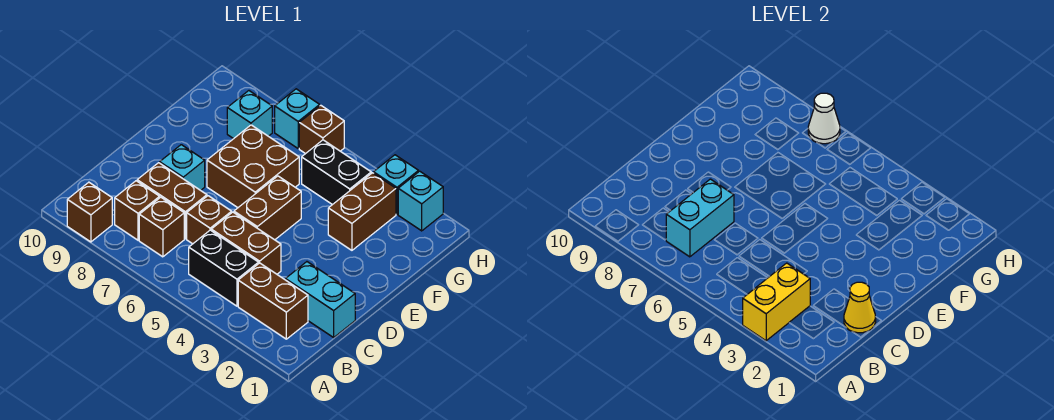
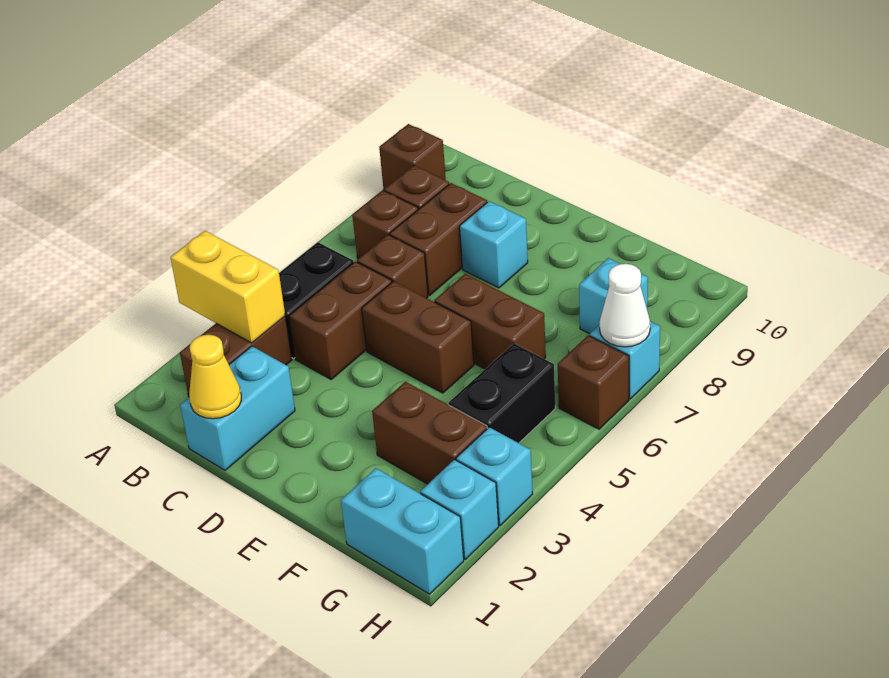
cyan 1x2 brick [666,179,734,257] -> cyan 1x2 brick moved to [341,468,464,594]
brown 2x2 brick [207,125,299,208] -> brown 1x2 brick [434,274,546,369]

